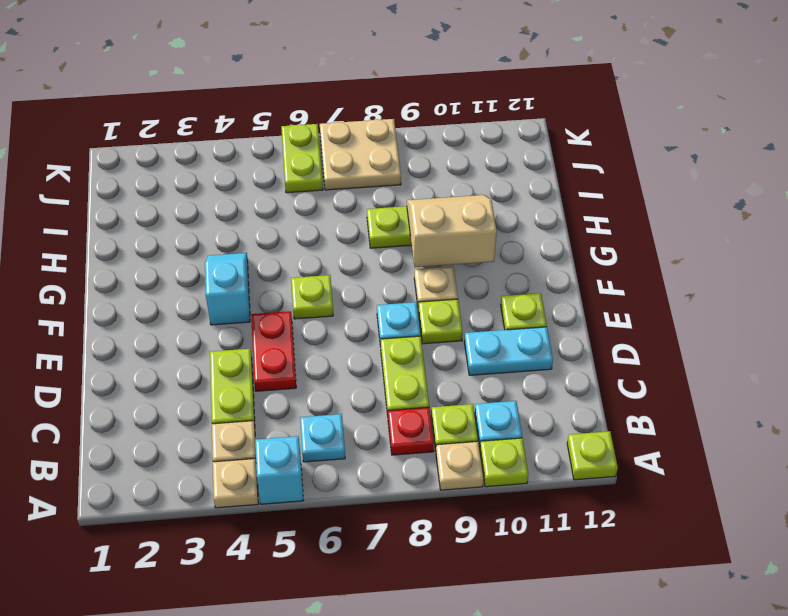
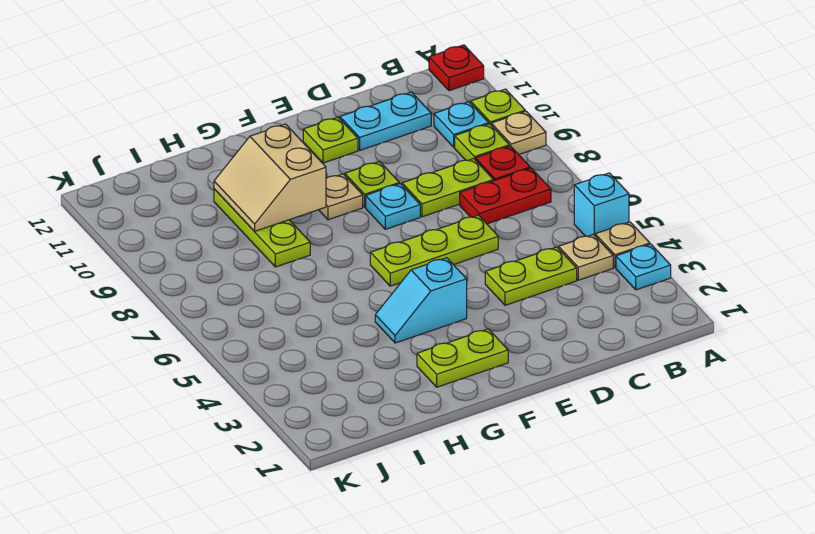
lime 1x1 plate [567,431,618,480] -> red 1x1 plate [429,45,484,91]
cyan 1x1 plate [300,414,345,462] -> cyan 1x1 plate moved to [616,244,671,290]
red 1x2 plate [251,311,296,391] -> red 1x2 plate moved to [460,168,551,224]
cyan 1x2 plate [464,327,553,375] -> cyan 1x2 plate turned to [340,92,431,150]
lime 1x1 plate [291,275,333,319] -> lime 1x3 plate [370,215,498,286]
lime 1x2 plate [281,124,323,193] -> lime 1x2 plate moved to [417,329,508,387]
tan 2x2 plate [320,119,401,190] -> none

